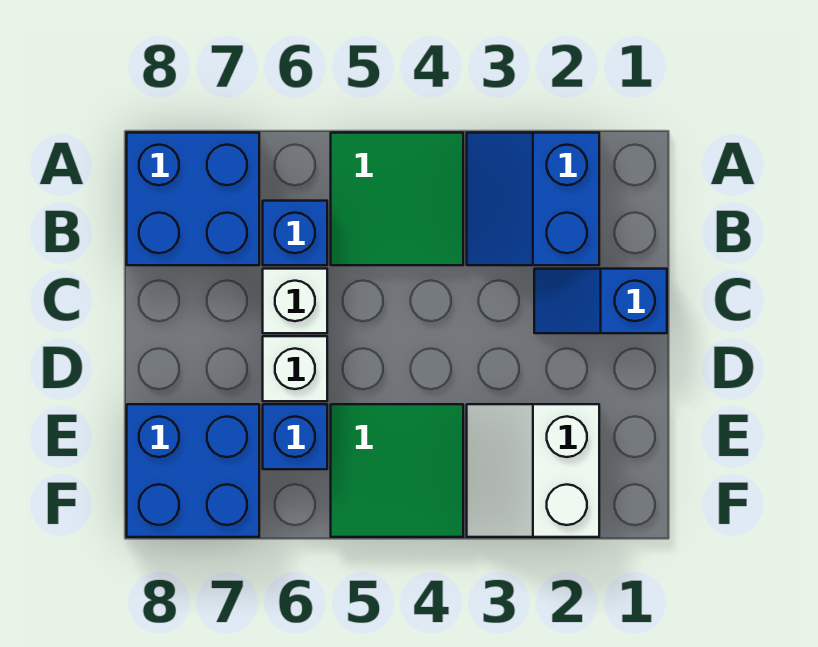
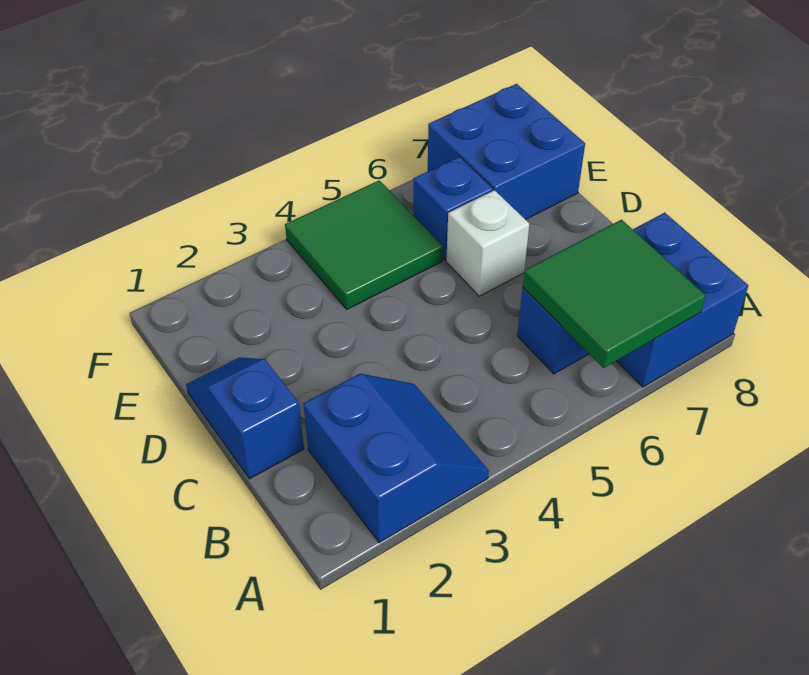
green 2x2 tile [331,133,463,265] -> green 2x2 tile moved to [523,220,706,368]
blue 1x2 slope [534,269,667,333] -> blue 1x2 slope turned to [186,357,304,479]
white 1x1 brick [263,269,327,333] -> none
white 2x2 slope [467,404,599,537] -> none

